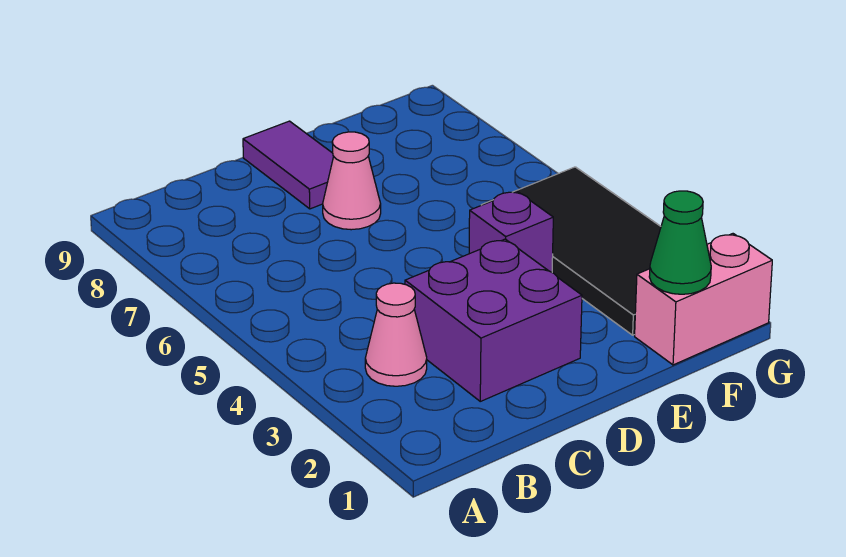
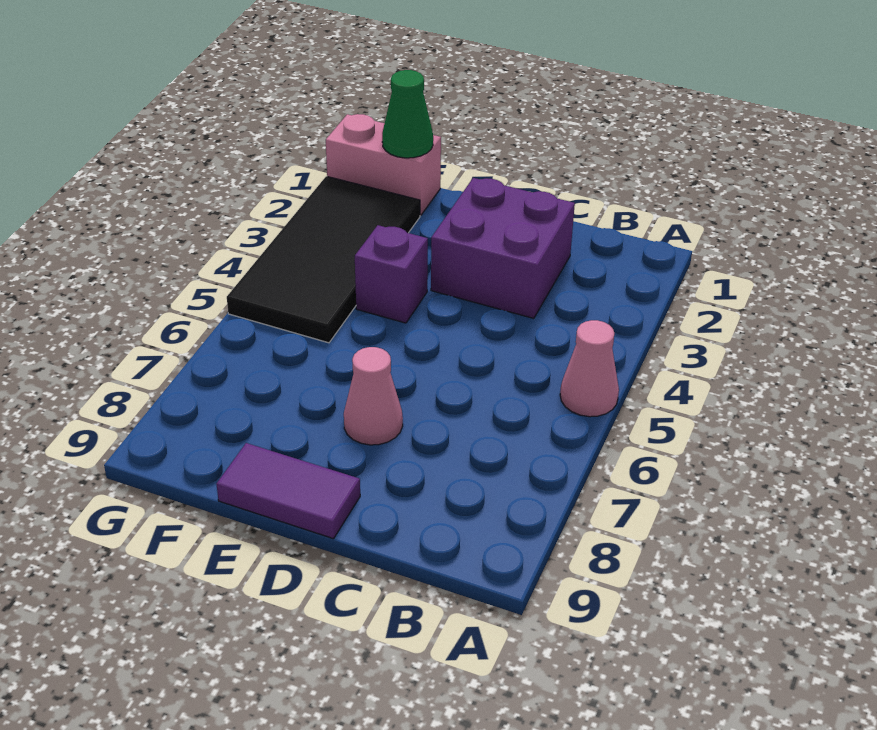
pink 1x1 cone [365,283,427,386] -> pink 1x1 cone moved to [560,320,619,417]
purple 1x2 tile [243,121,334,209] -> purple 1x2 tile turned to [216,443,360,539]

